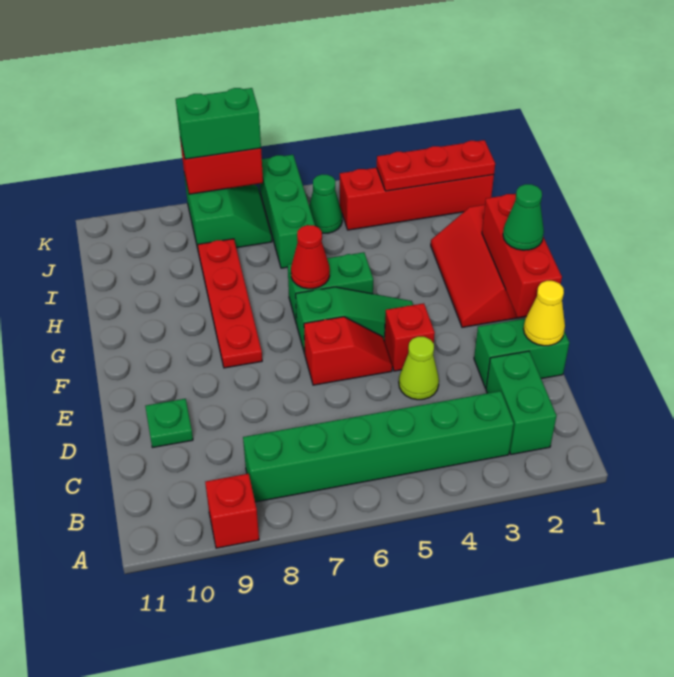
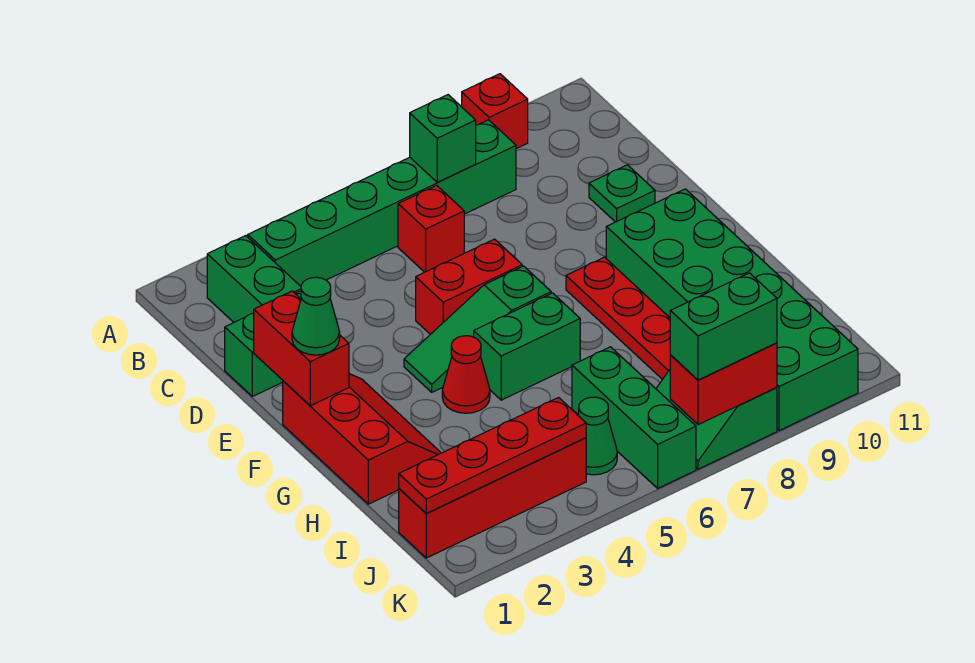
none -> green 1x1 brick [410,95,476,182]
yellow 1x1 cone [524,281,565,346] -> none
lime 1x1 cone [399,337,439,400] -> none
red 1x3 brick [482,194,562,318] -> red 1x2 brick [254,291,349,406]
red 1x1 brick [384,303,435,371] -> red 1x1 brick moved to [398,185,464,272]
red 1x2 slope [304,317,392,385] -> red 1x2 brick [416,239,522,334]
none -> green 2x6 brick [606,189,858,431]
red 1x1 cone [291,225,330,289] -> red 1x1 cone moved to [442,336,490,413]
red 1x3 plate [377,140,495,191] -> red 1x4 plate [399,398,586,513]

